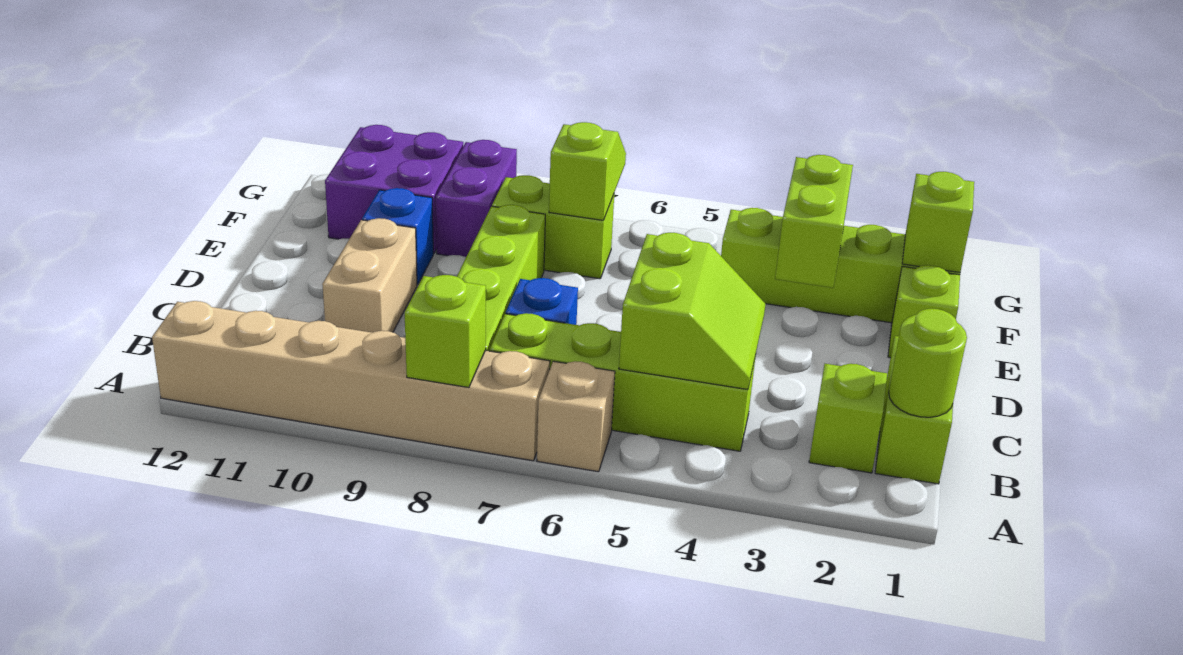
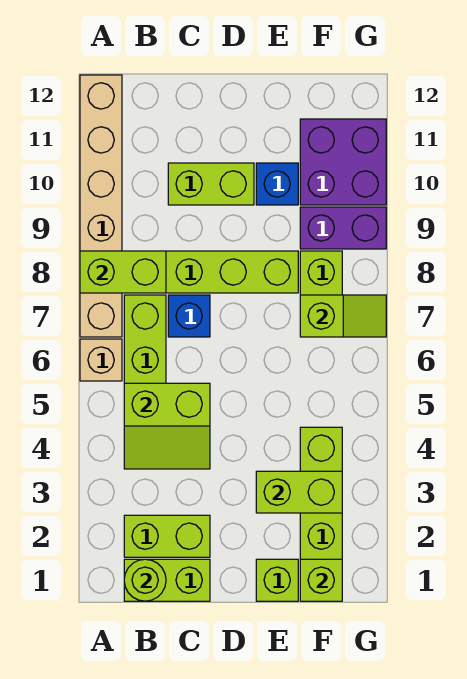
lime 1x1 brick [405,275,486,387] -> lime 1x2 brick [80,251,166,293]
lime 1x1 brick [809,364,887,473] -> lime 1x2 brick [124,515,210,557]
tan 1x2 brick [322,218,417,332] -> lime 1x2 brick [168,163,254,205]

